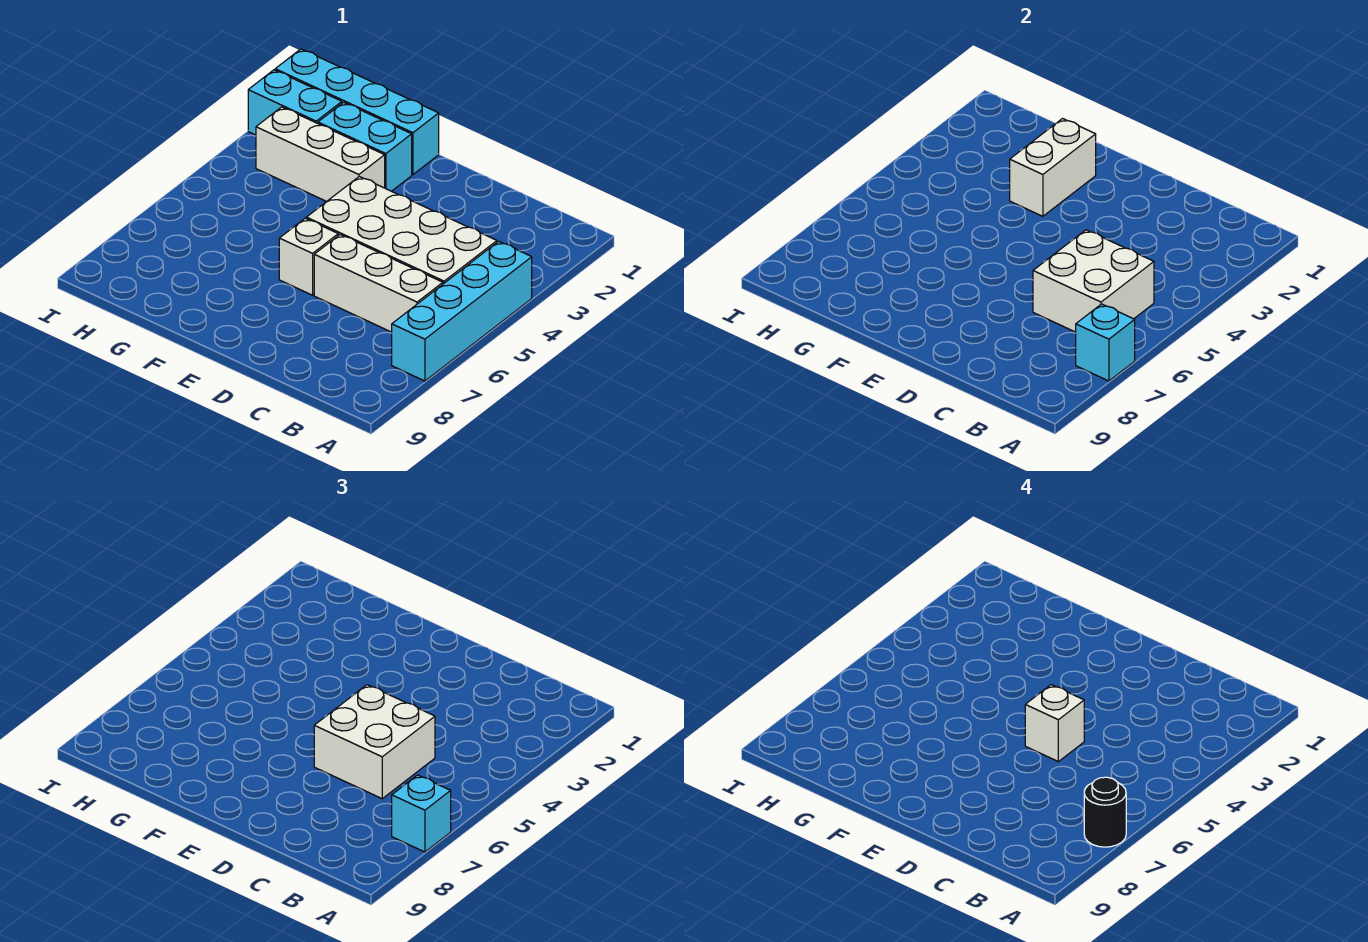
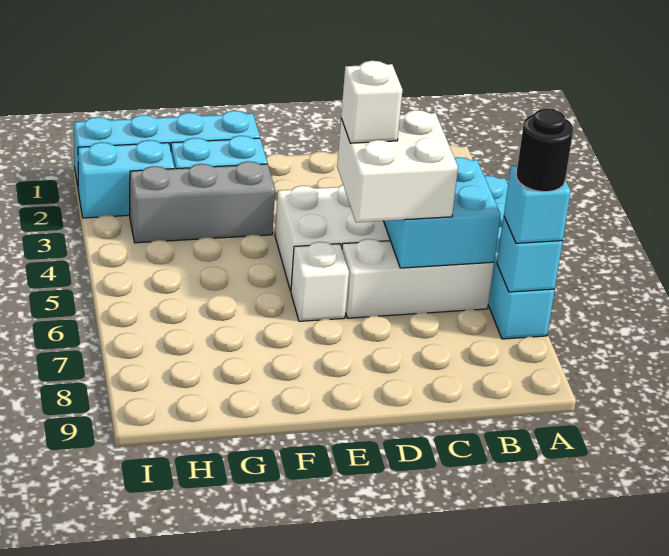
white 2x2 brick [1033,230,1154,332] -> cyan 2x2 brick [384,157,501,268]
white 1x2 brick [1010,119,1096,216] -> none
white 1x3 brick [256,107,385,201] -> grey 1x3 brick [130,161,275,243]

